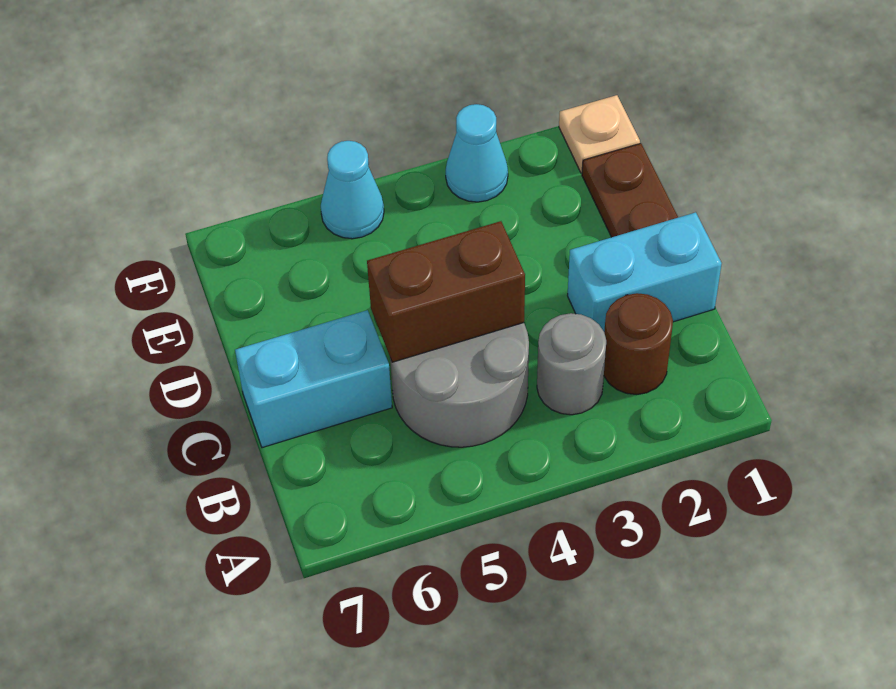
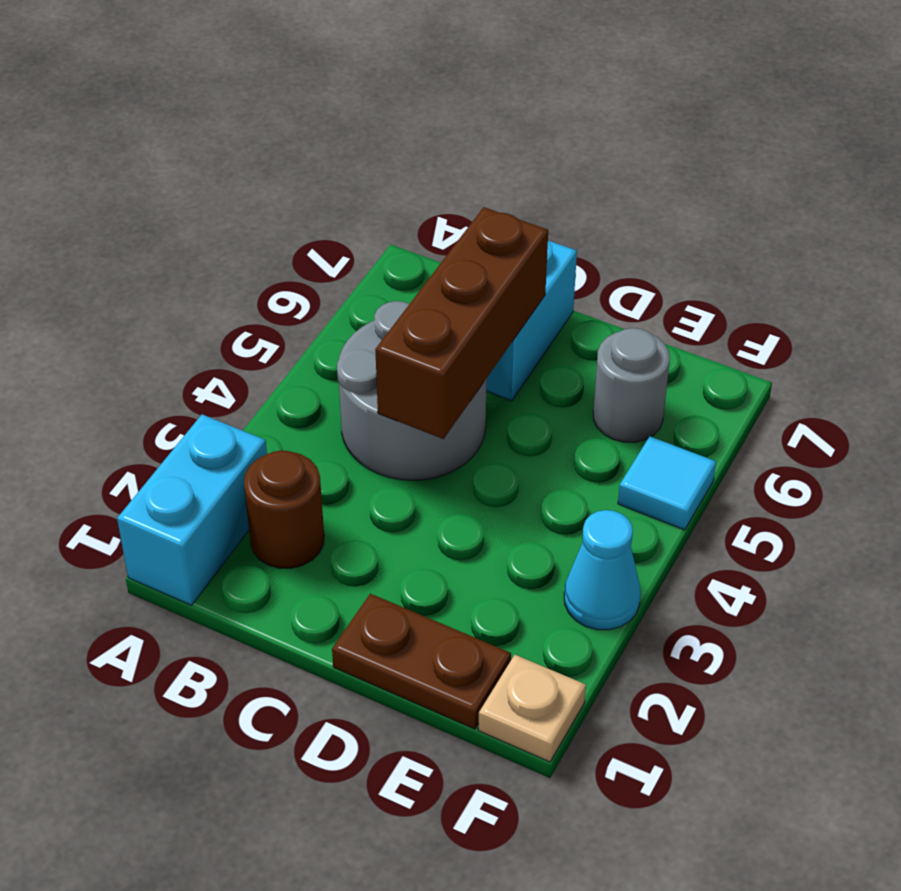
grey 1x1 round brick [537,313,606,415] -> grey 1x1 round brick moved to [593,328,670,442]
cyan 1x2 brick [568,212,722,331] -> cyan 1x2 brick moved to [117,414,267,605]
brown 1x2 brick [367,221,525,362] -> brown 1x3 brick [375,207,548,439]
cyan 1x1 cone [321,141,384,239] -> cyan 1x1 tile [618,437,716,530]

